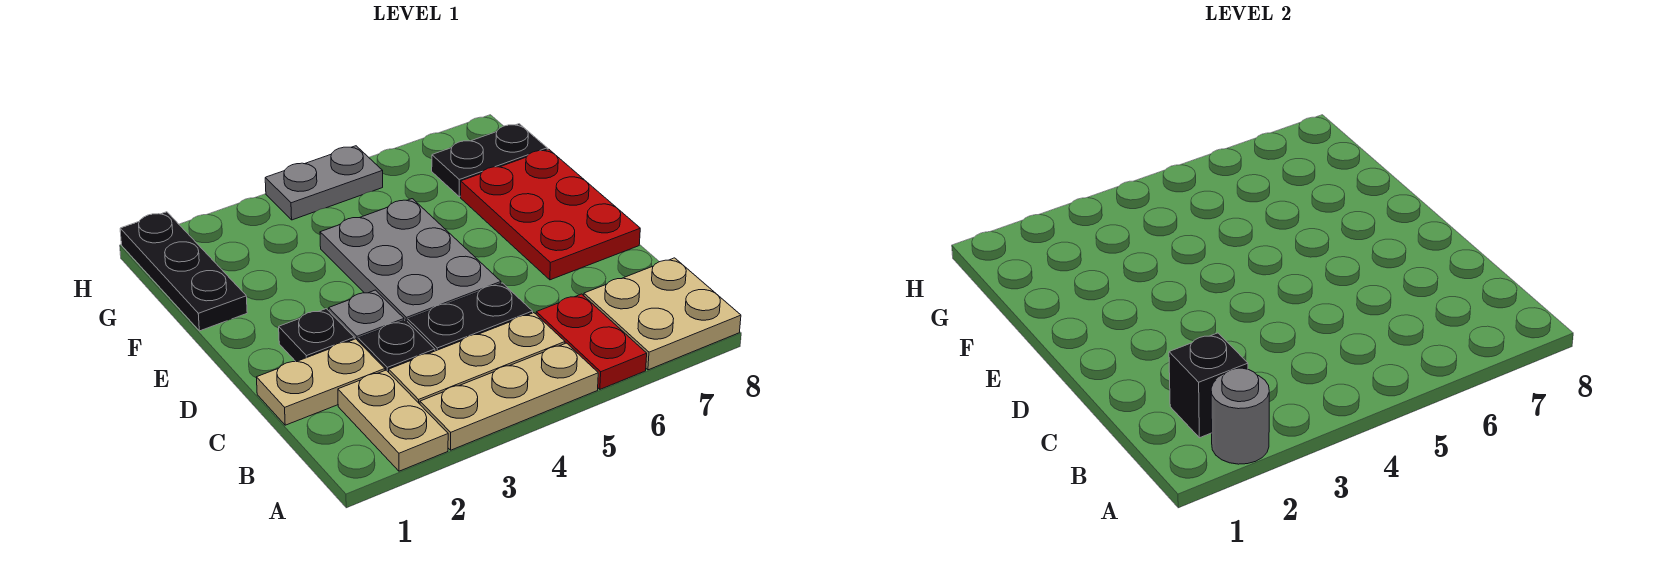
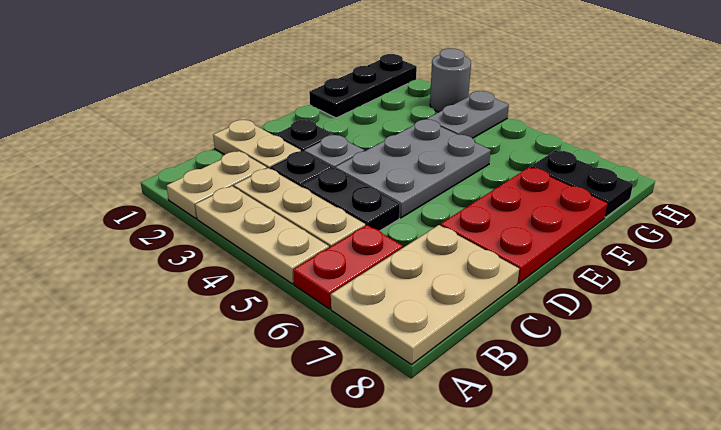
grey 1x1 round brick [1211,368,1269,464] -> grey 1x1 round brick moved to [430,48,471,112]
tan 2x2 plate [584,258,741,370] -> tan 2x3 plate [331,225,519,365]
black 1x1 brick [1169,333,1248,438] -> none
grey 1x2 plate [265,146,383,220] -> grey 1x2 plate turned to [427,91,509,138]

